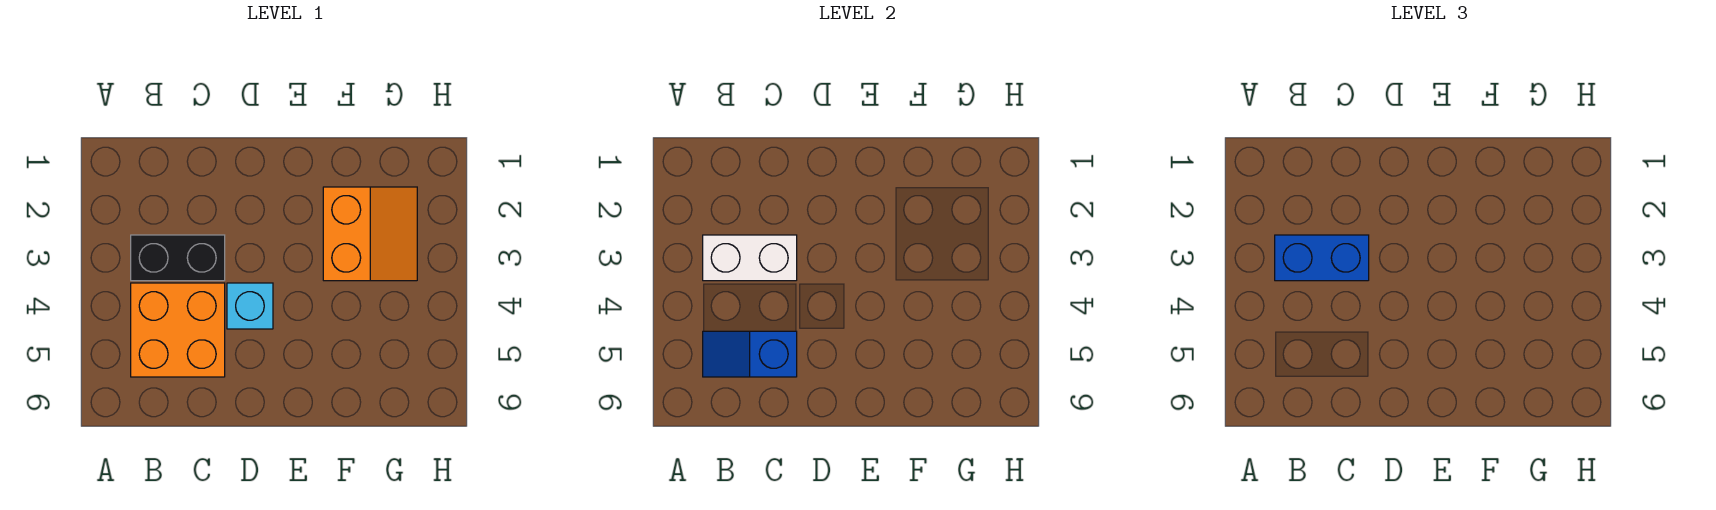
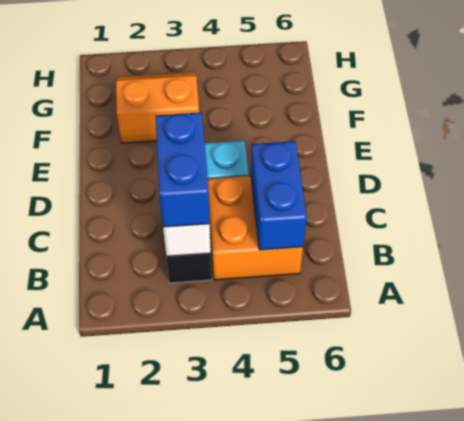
blue 1x2 slope [703,331,797,377] -> blue 1x2 brick [251,141,307,250]

